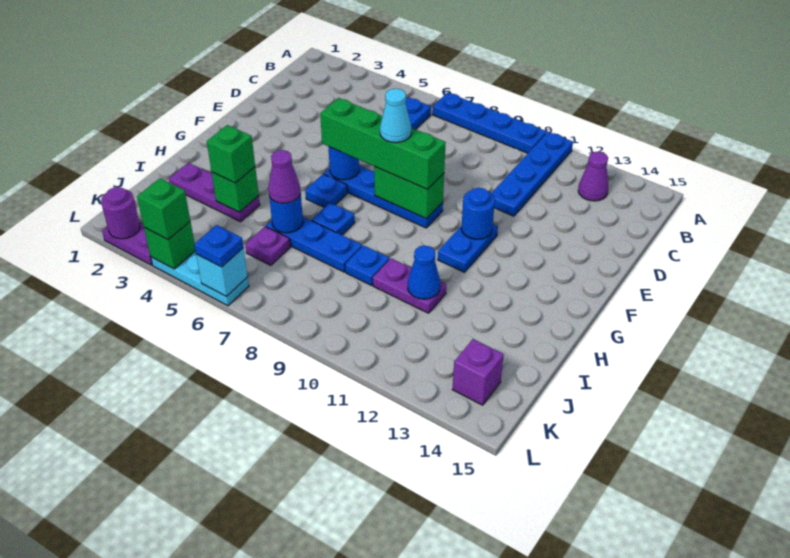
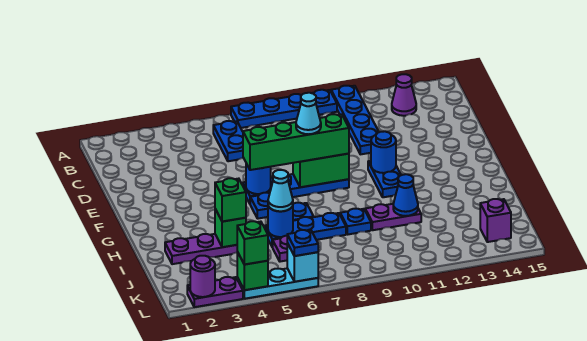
purple 1x1 cone [268,150,301,203] -> cyan 1x1 cone [268,170,293,211]

